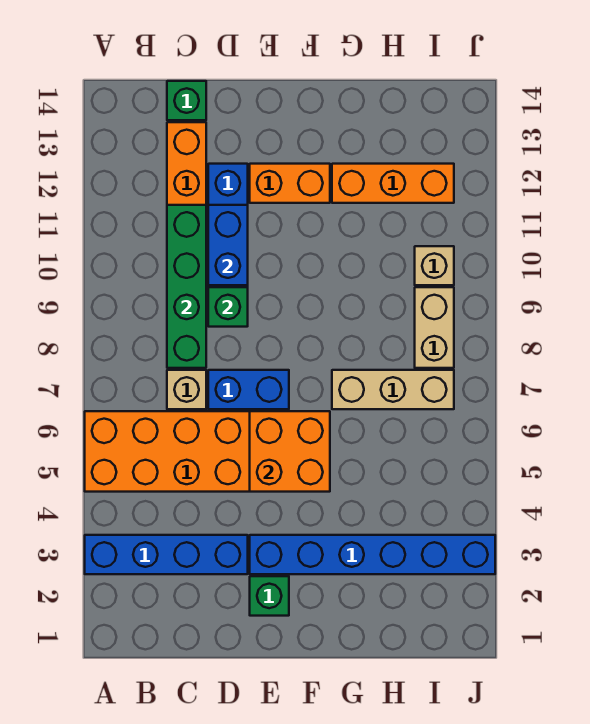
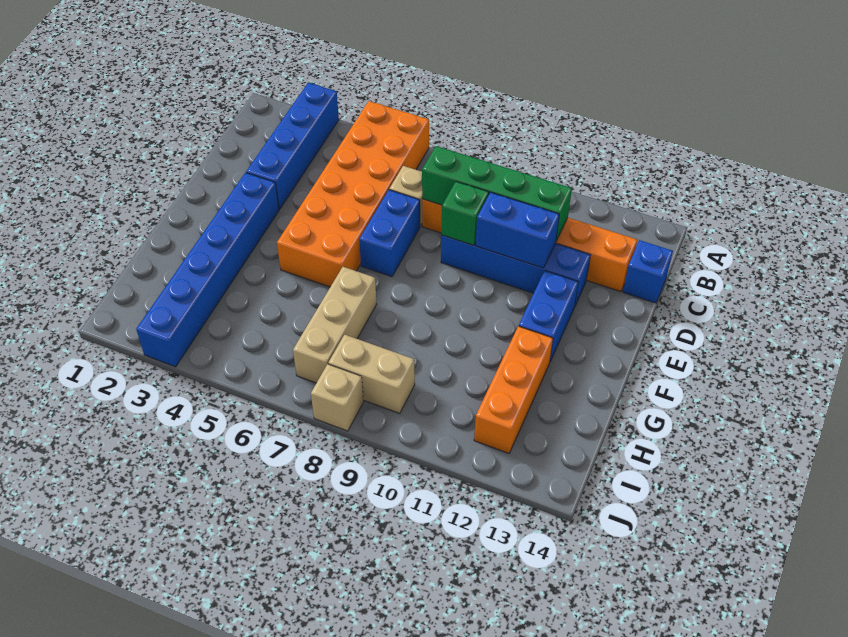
green 1x1 brick [167,81,206,120] -> blue 1x1 brick [623,240,673,303]
green 1x1 brick [250,576,289,616] -> none
orange 2x2 brick [250,411,330,492] -> none
orange 1x2 brick [250,164,330,203] -> blue 1x2 brick [519,271,578,362]
tan 1x1 brick [415,246,454,285] -> tan 1x1 brick moved to [311,364,364,431]

